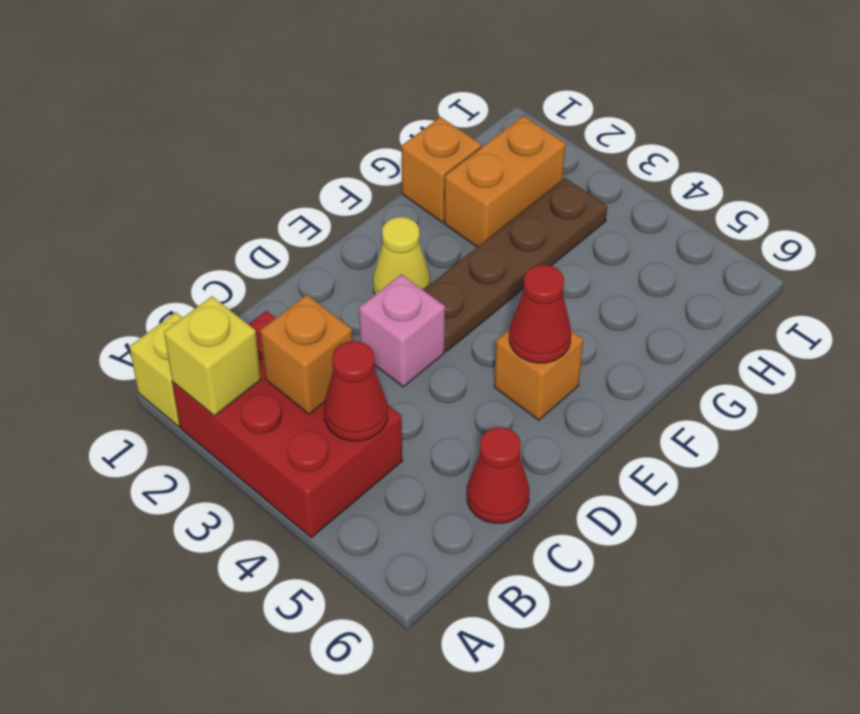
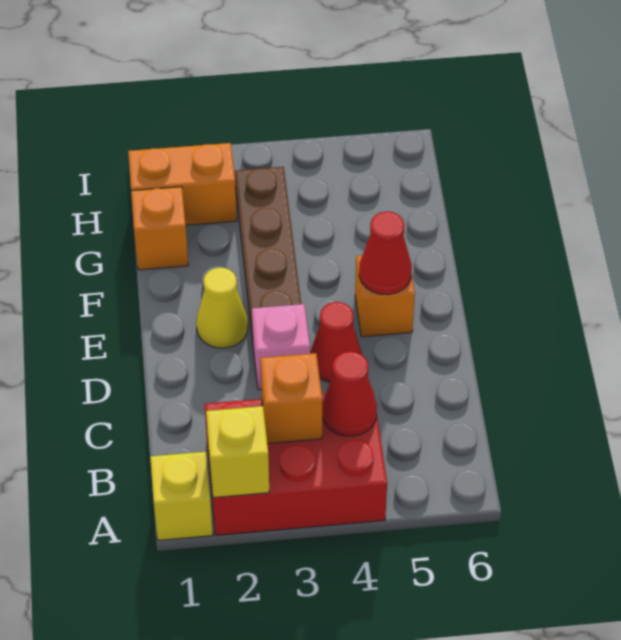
red 1x1 cone [467,427,529,523] -> red 1x1 cone moved to [310,302,362,382]
orange 1x2 brick [444,116,566,247] -> orange 1x2 brick turned to [128,143,237,225]

